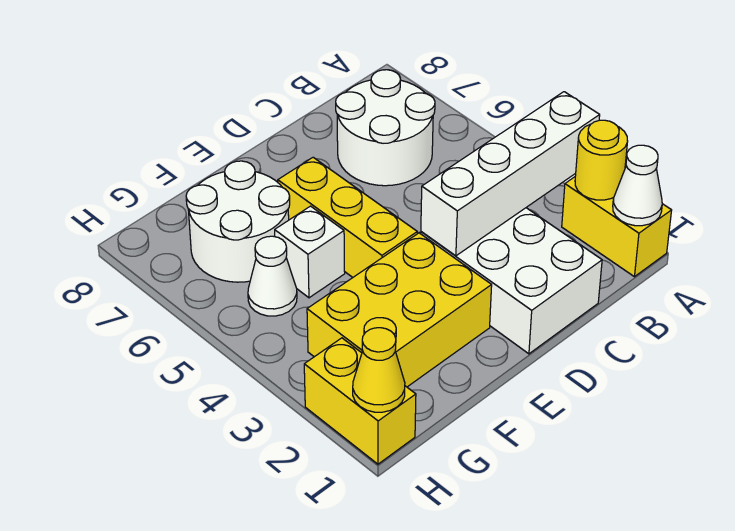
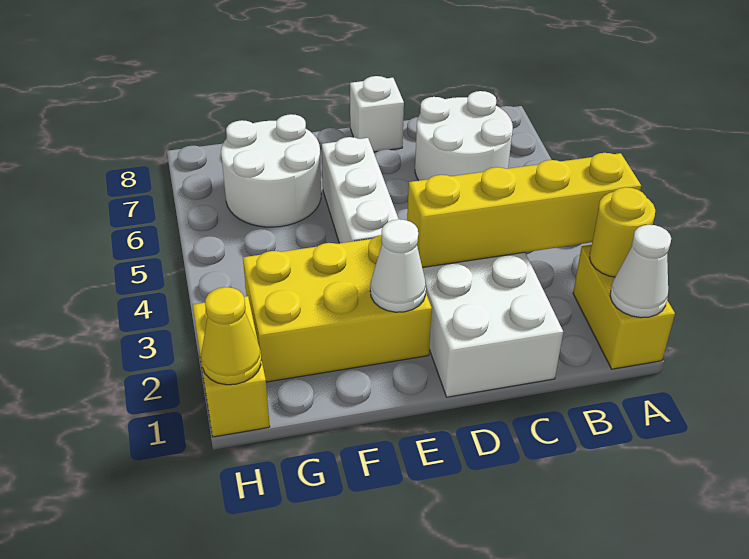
white 1x4 brick [421,92,600,256] -> yellow 1x4 brick [407,153,641,268]
yellow 1x3 brick [278,157,417,277] -> white 1x3 brick [322,137,398,243]
white 1x1 brick [275,206,345,298] -> white 1x1 brick moved to [350,76,404,152]
white 1x1 cone [248,236,297,316] -> white 1x1 cone moved to [370,219,426,312]

